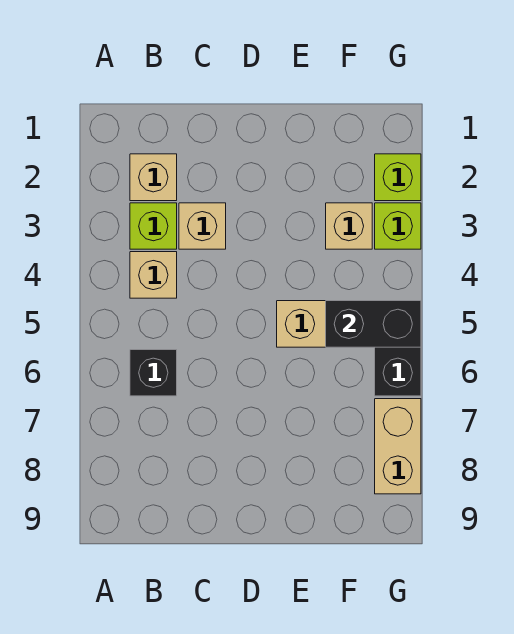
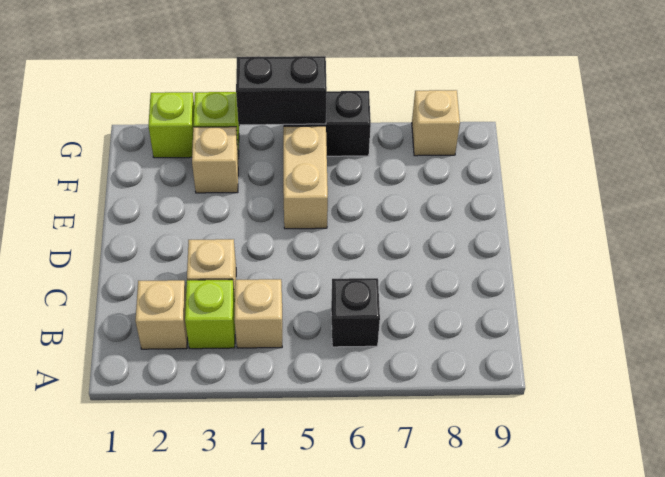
black 1x2 brick [326,301,421,347] -> black 1x2 brick turned to [236,56,327,125]
tan 1x2 brick [375,399,421,494] -> tan 1x1 brick [412,90,460,156]

